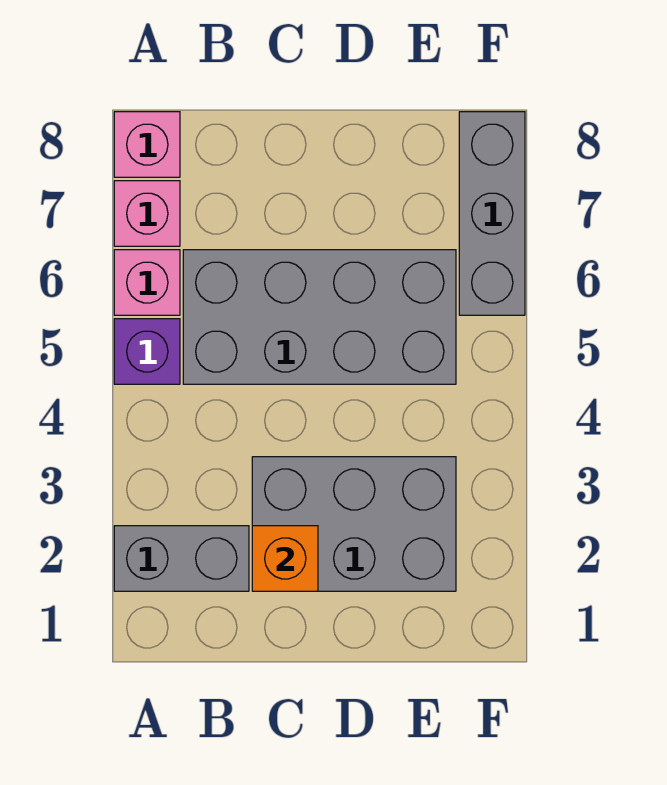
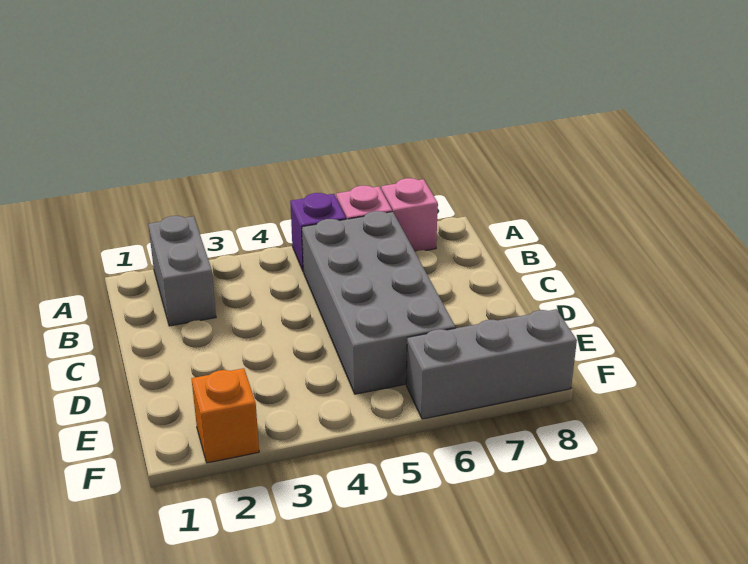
pink 1x1 brick [114,112,180,177] -> none
grey 2x3 brick [252,457,456,591] -> none
orange 1x1 brick [252,526,318,591] -> orange 1x1 brick moved to [191,368,259,463]

